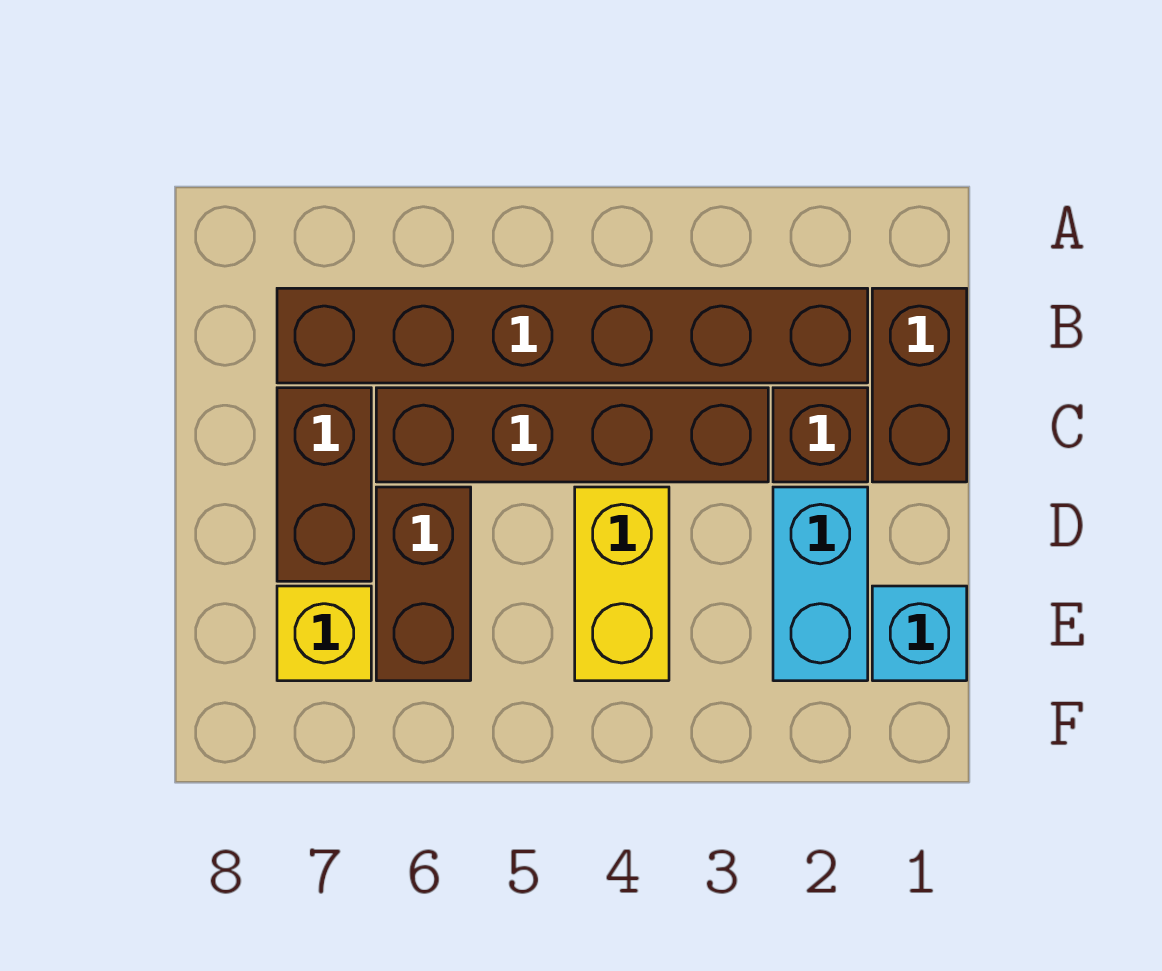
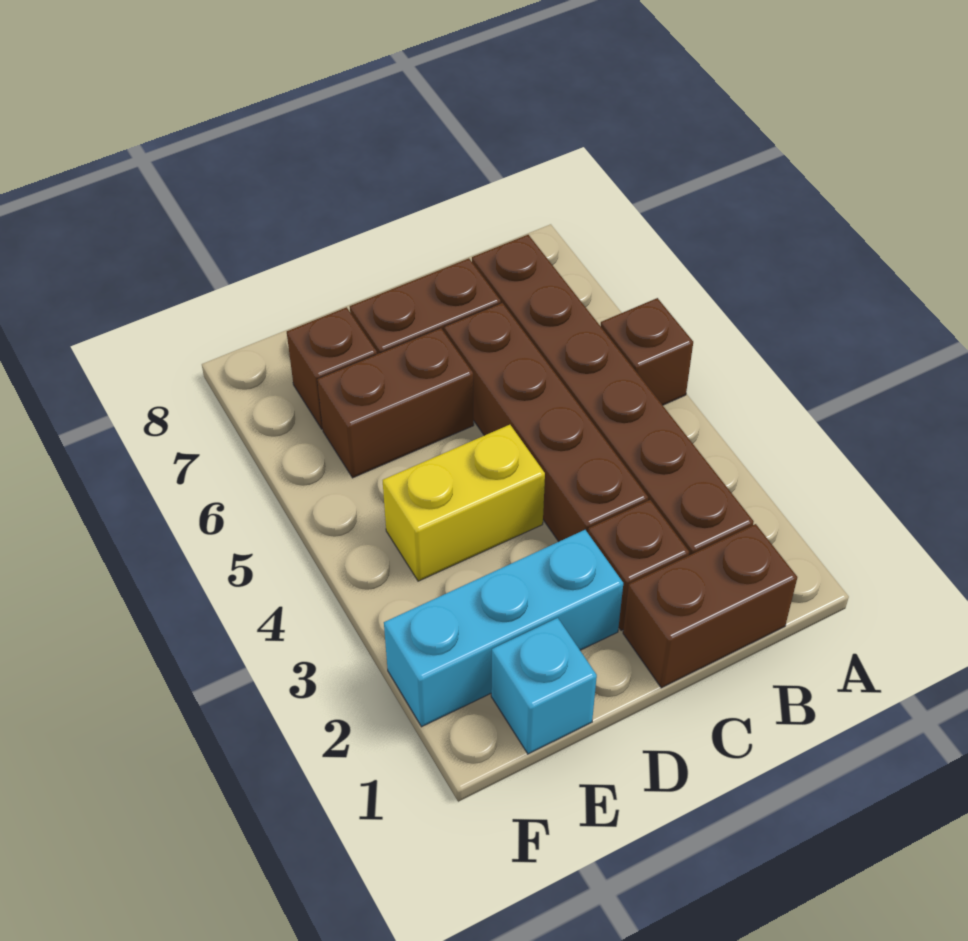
none -> brown 1x1 brick [601,298,693,405]
cyan 1x2 brick [773,487,868,681] -> cyan 1x3 brick [384,530,623,727]
yellow 1x1 brick [277,586,371,681] -> brown 1x1 brick [287,307,377,429]

